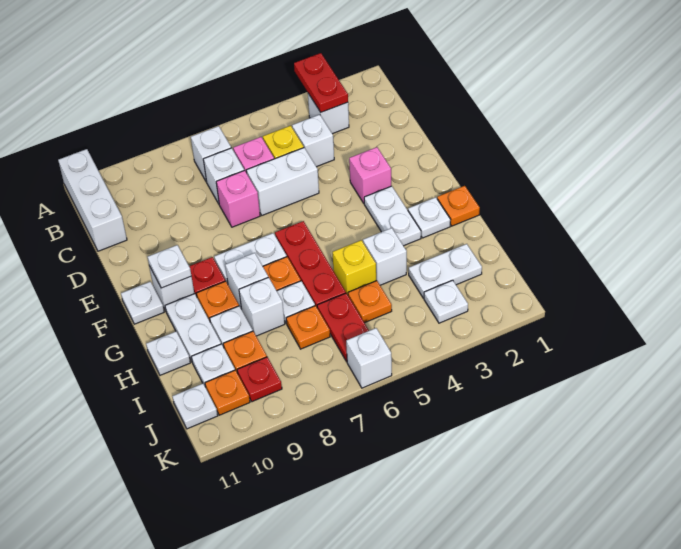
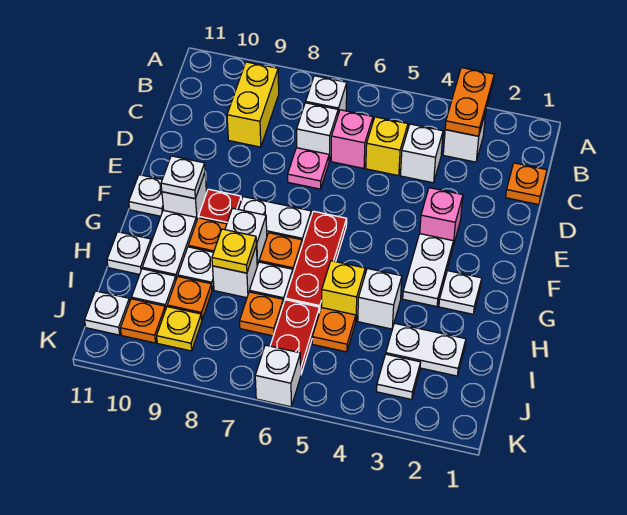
red 1x2 plate [294,53,348,112] -> orange 1x2 plate [445,68,494,136]
white 1x3 brick [58,149,127,251] -> none
none -> yellow 1x2 brick [227,62,279,147]
white 1x2 brick [246,148,319,215] -> none
pink 1x1 brick [216,170,260,227] -> pink 1x1 plate [288,148,329,189]
orange 1x1 plate [437,186,480,226] -> orange 1x1 plate moved to [506,163,547,205]
none -> yellow 1x1 plate [212,229,256,273]
red 1x1 plate [237,357,282,402] -> yellow 1x1 plate [157,307,202,351]

